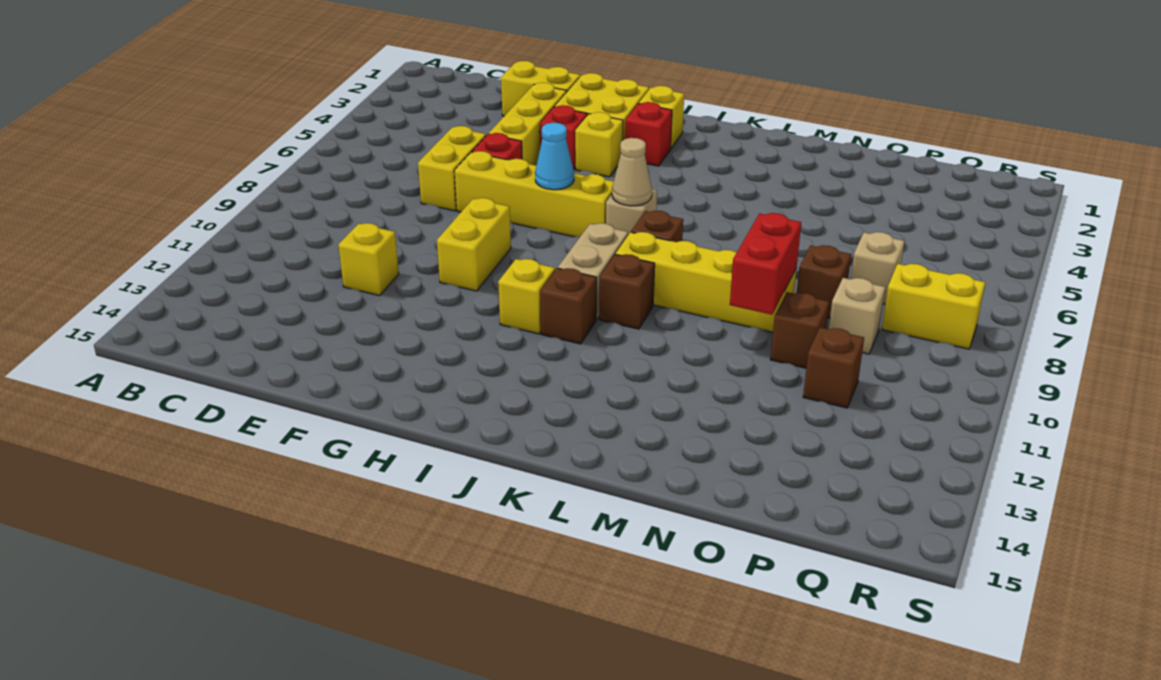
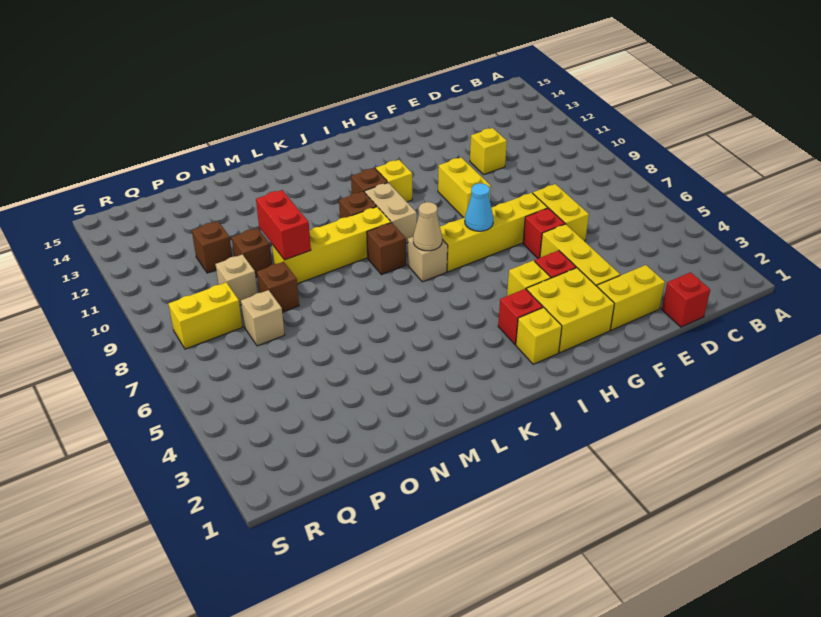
none -> red 1x1 brick [662,272,710,327]

